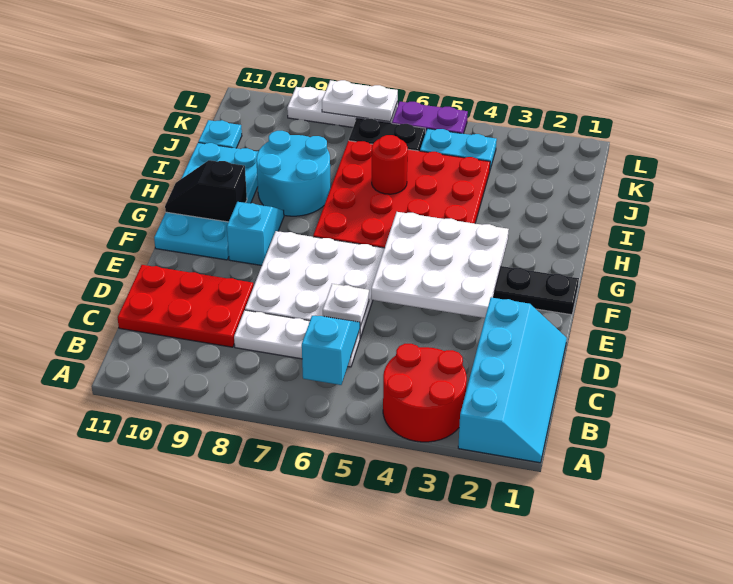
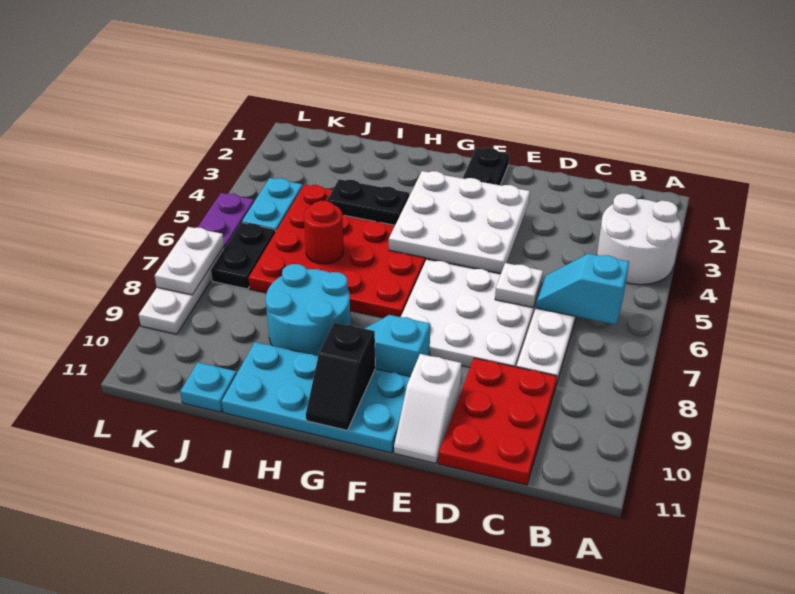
cyan 2x4 slope [458,298,567,463] -> none
red 2x2 round brick [383,344,467,442] -> white 2x2 round brick [597,194,681,285]
none -> white 1x2 slope [394,354,461,463]
none -> black 1x2 plate [327,179,409,225]

